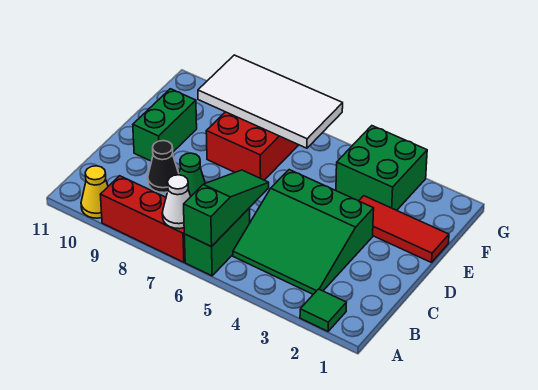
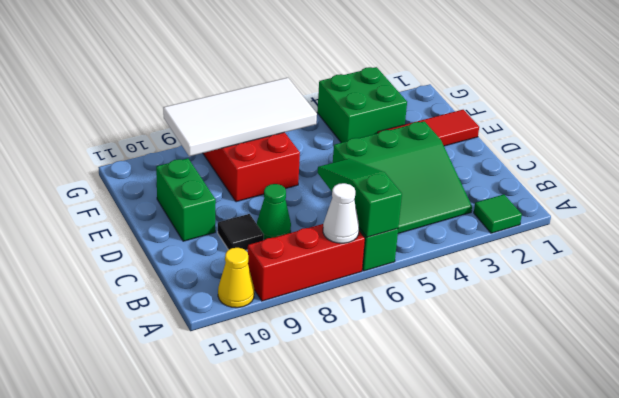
black 1x1 cone [148,141,179,193] -> black 1x1 tile [218,214,264,250]

